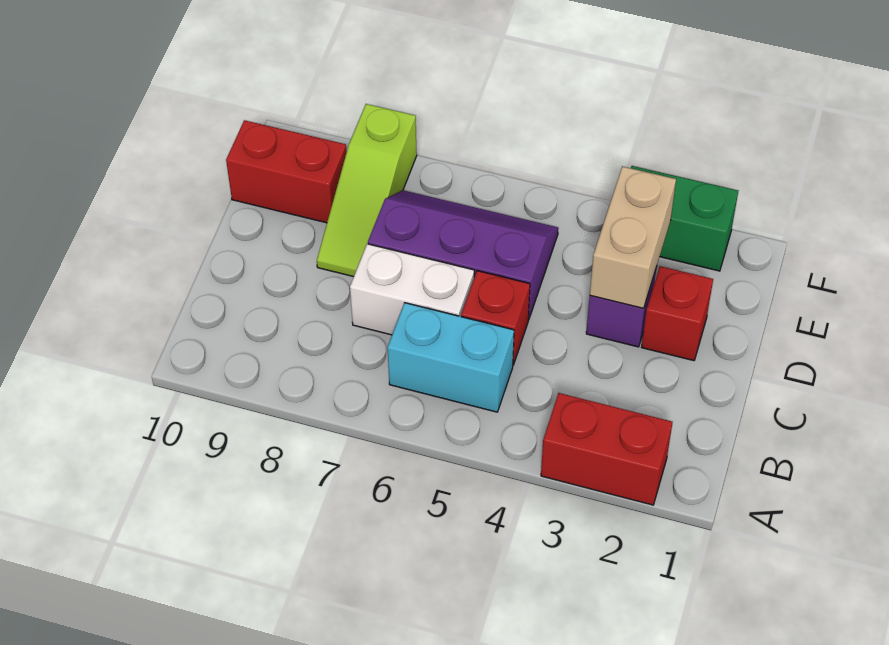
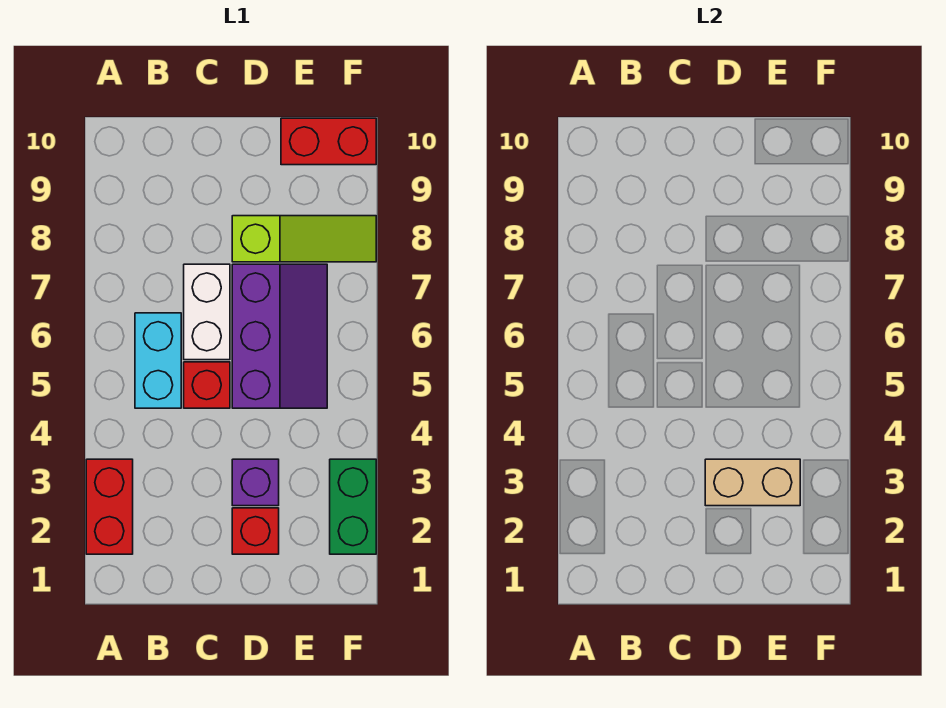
lime 1x3 slope [317,104,417,277] -> lime 1x3 slope turned to [232,216,376,262]
red 1x2 brick [226,120,347,223] -> red 1x2 brick turned to [281,118,376,165]

